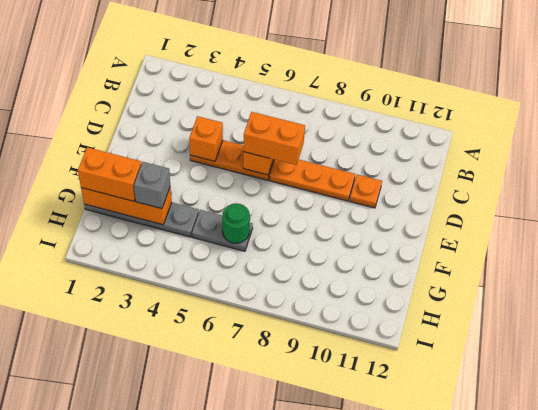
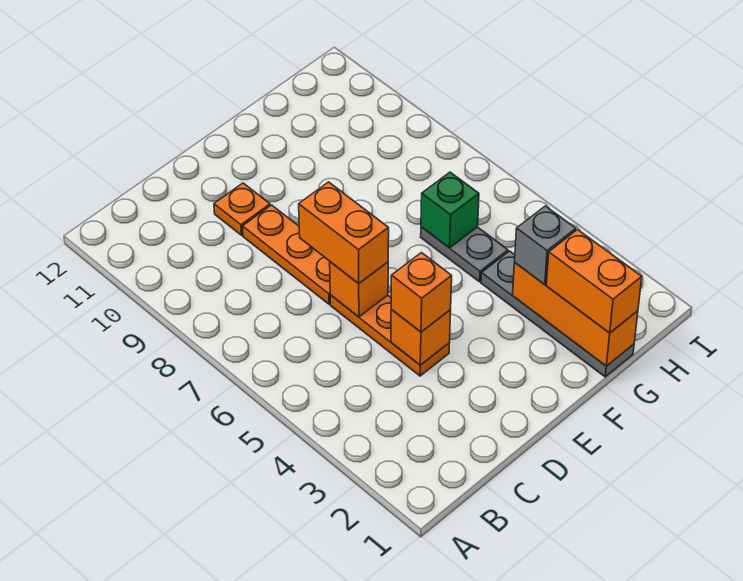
none -> orange 1x1 brick [391,253,452,332]
green 1x1 round brick [222,203,250,243] -> green 1x1 brick [421,172,479,248]

